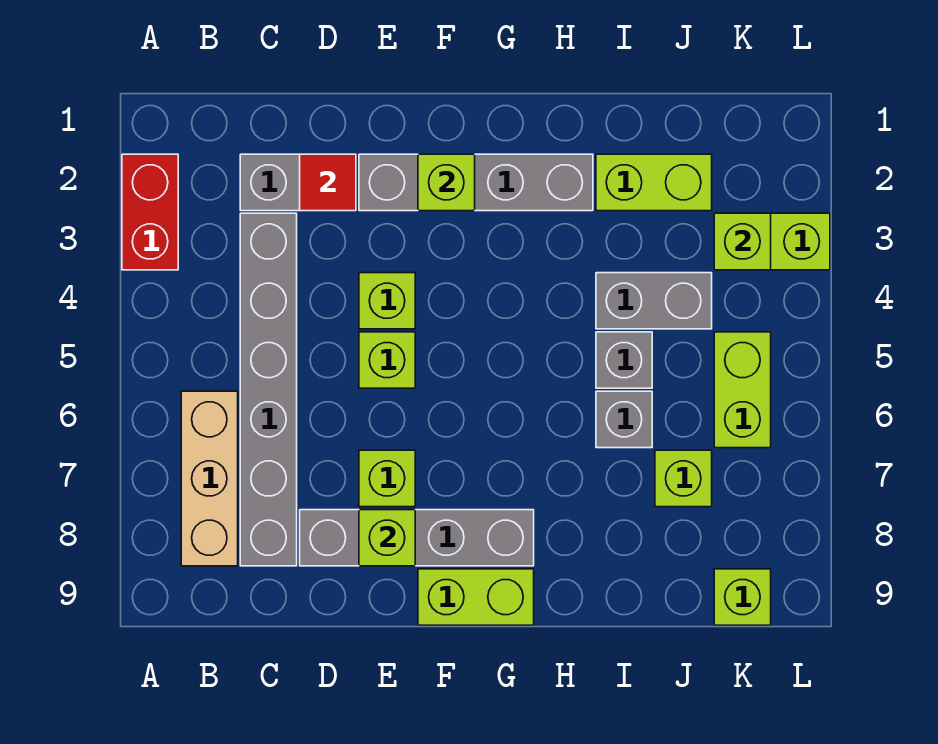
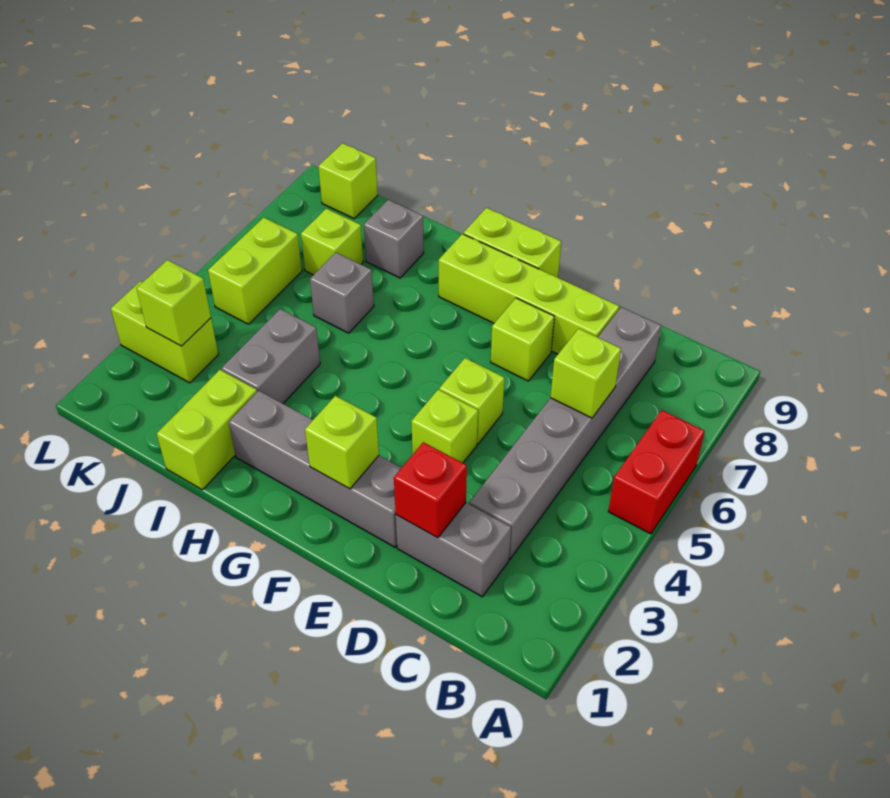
red 1x2 brick [122,154,178,270] -> red 1x2 brick moved to [608,410,705,534]
tan 1x3 brick [181,391,238,566] -> none
red 1x1 tile [300,154,356,211] -> red 1x1 brick [394,442,467,538]
grey 1x4 brick [300,510,534,566] -> lime 1x4 brick [439,234,619,354]
lime 1x1 brick [359,510,415,566] -> lime 1x1 brick moved to [550,329,621,418]
lime 1x2 brick [596,154,712,211] -> lime 1x2 brick turned to [157,370,257,490]
grey 1x2 brick [596,273,712,329] -> grey 1x2 brick turned to [221,309,320,403]
grey 1x1 brick [596,332,652,388] -> grey 1x1 brick moved to [364,200,424,278]

